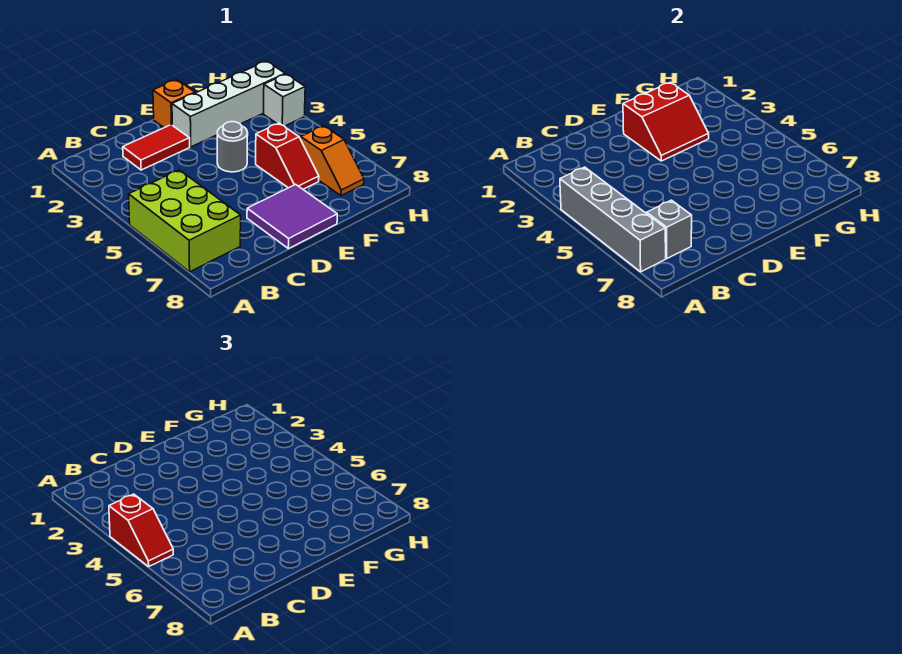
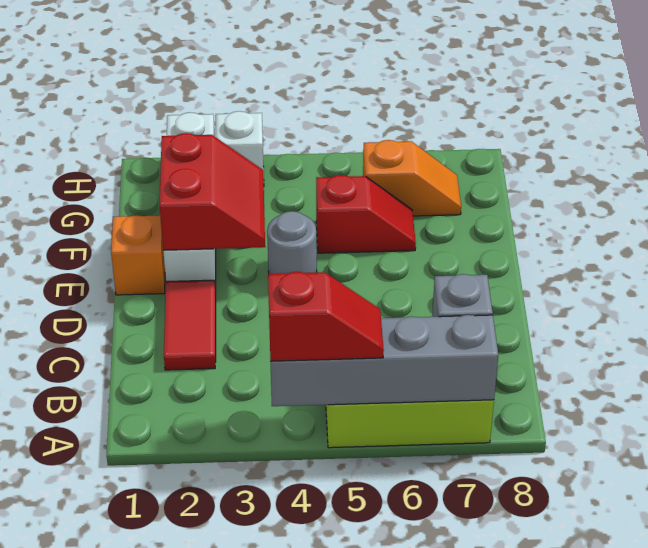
purple 2x2 tile [247,184,337,249] -> none

